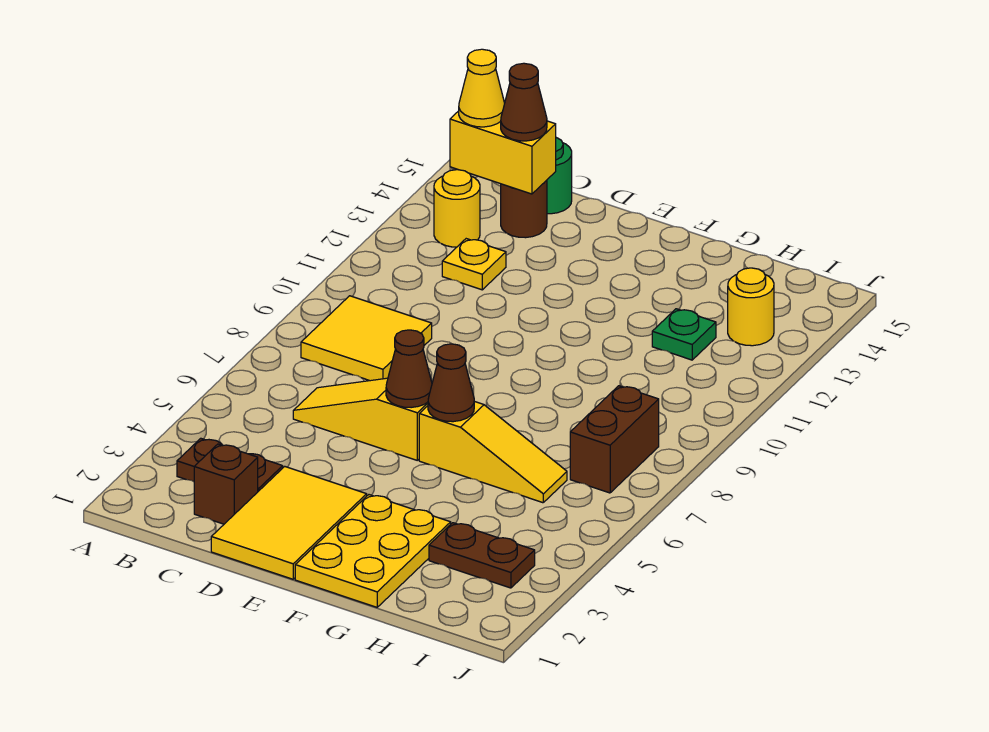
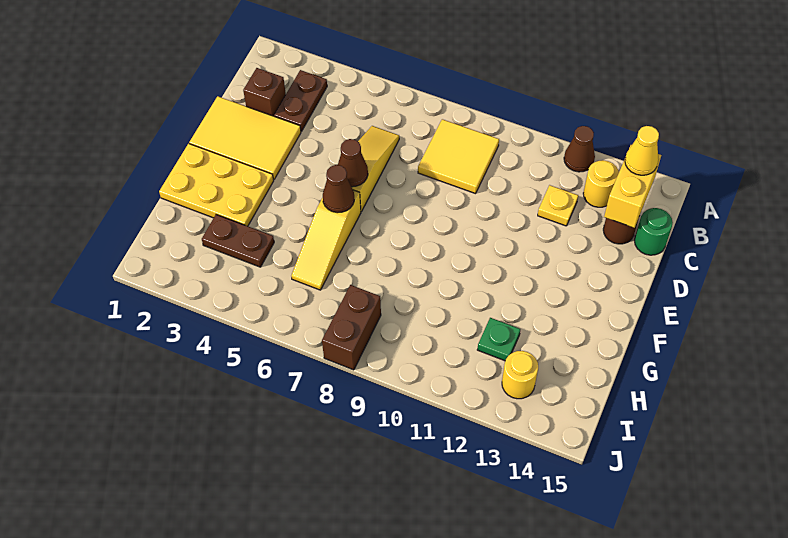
brown 1x1 cone [501,63,547,141] -> brown 1x1 cone moved to [564,126,595,172]
brown 1x2 plate [429,523,535,588] -> brown 1x2 plate turned to [202,215,274,267]
brown 1x2 brick [570,386,659,493] -> brown 1x2 brick turned to [322,285,381,370]

